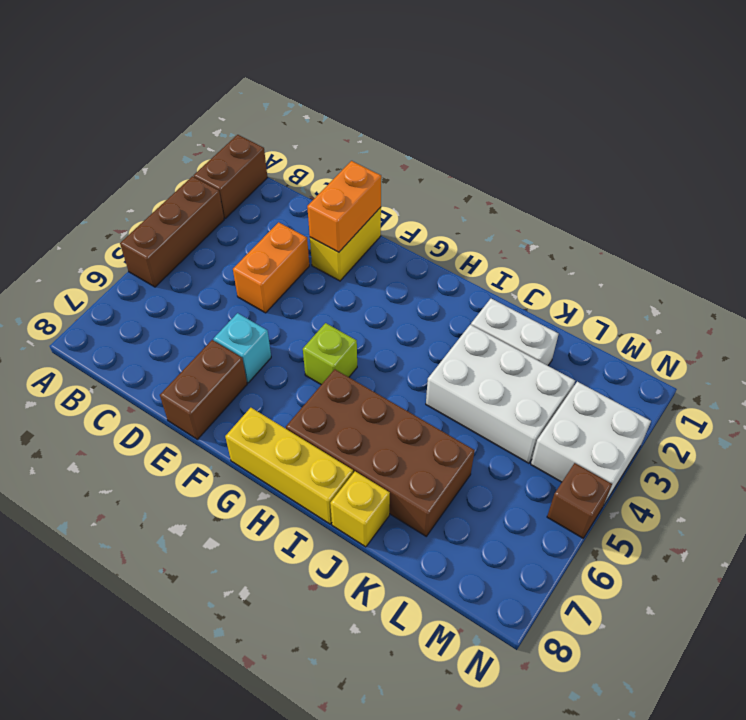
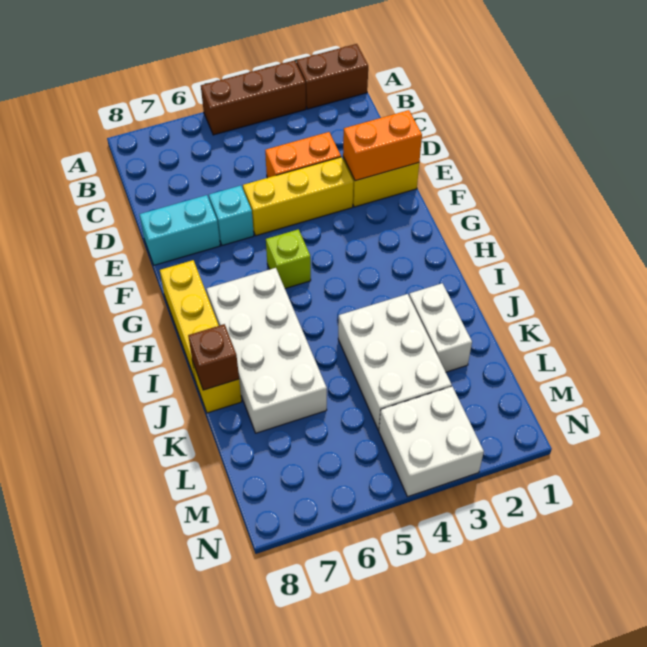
none -> yellow 1x3 brick [243,157,353,236]
brown 1x2 brick [160,340,247,439] -> cyan 1x2 brick [139,195,220,265]
brown 2x4 brick [286,369,475,536] -> white 2x4 brick [207,268,327,433]
brown 1x1 brick [547,463,612,538] -> brown 1x1 brick moved to [188,324,239,390]

